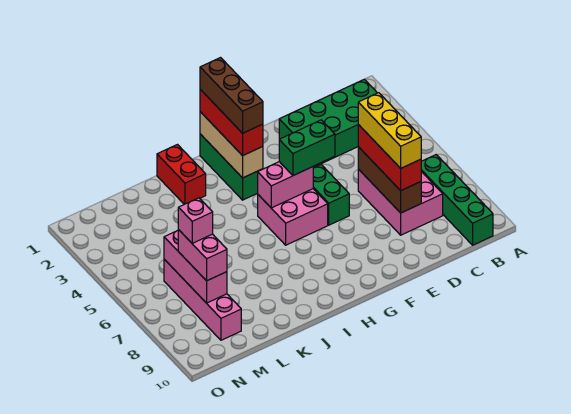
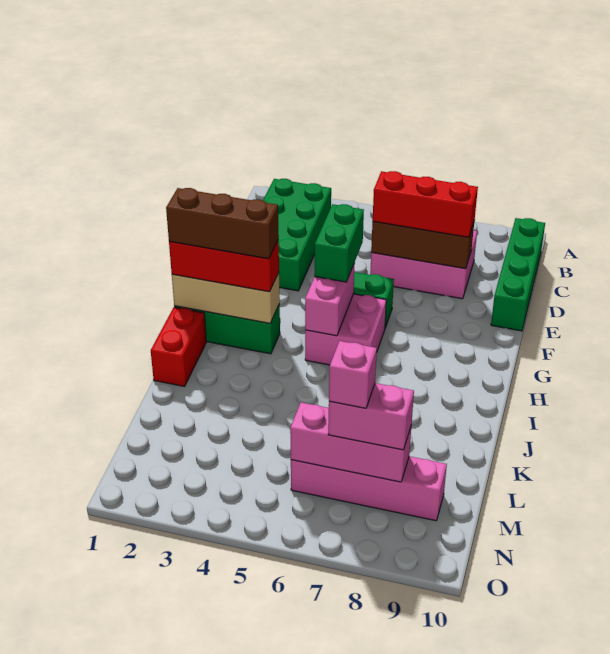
green 1x4 brick [421,155,493,245] -> green 1x4 brick turned to [491,218,545,331]
yellow 1x3 brick [358,93,421,168] -> none
red 1x2 brick [157,145,206,204] -> red 1x2 brick turned to [151,307,206,386]

